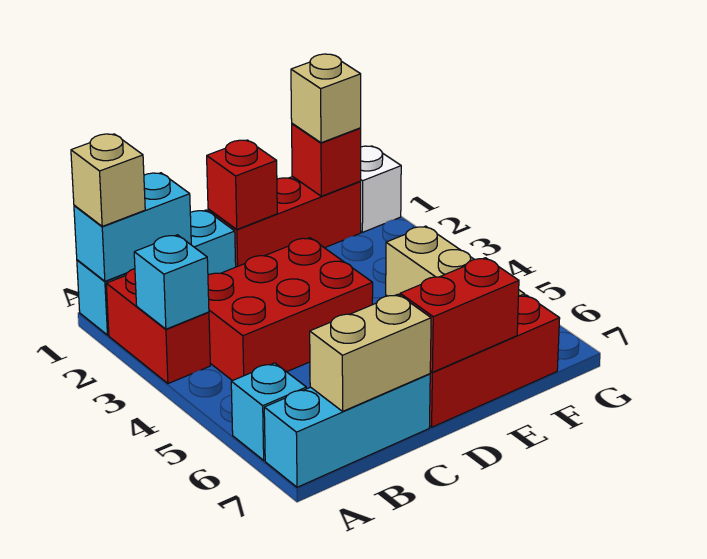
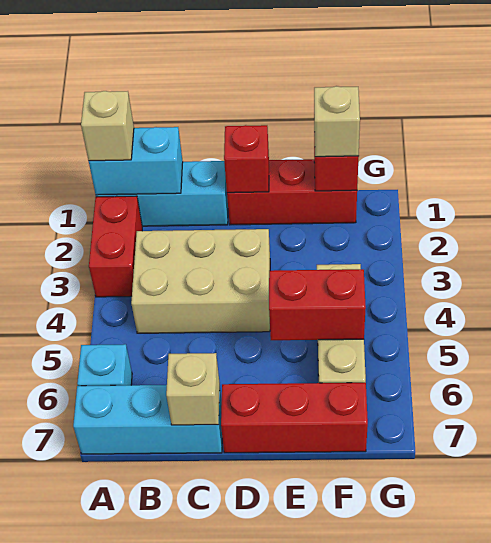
cyan 1x1 brick [134,235,209,329] -> none
red 2x3 brick [208,238,373,381] -> tan 2x3 brick [131,229,270,333]
tan 1x2 brick [310,294,431,411] -> tan 1x1 brick [166,353,220,425]
red 1x2 brick [400,258,519,372] -> red 1x2 brick moved to [269,269,366,340]
white 1x1 brick [360,146,401,232] -> none

